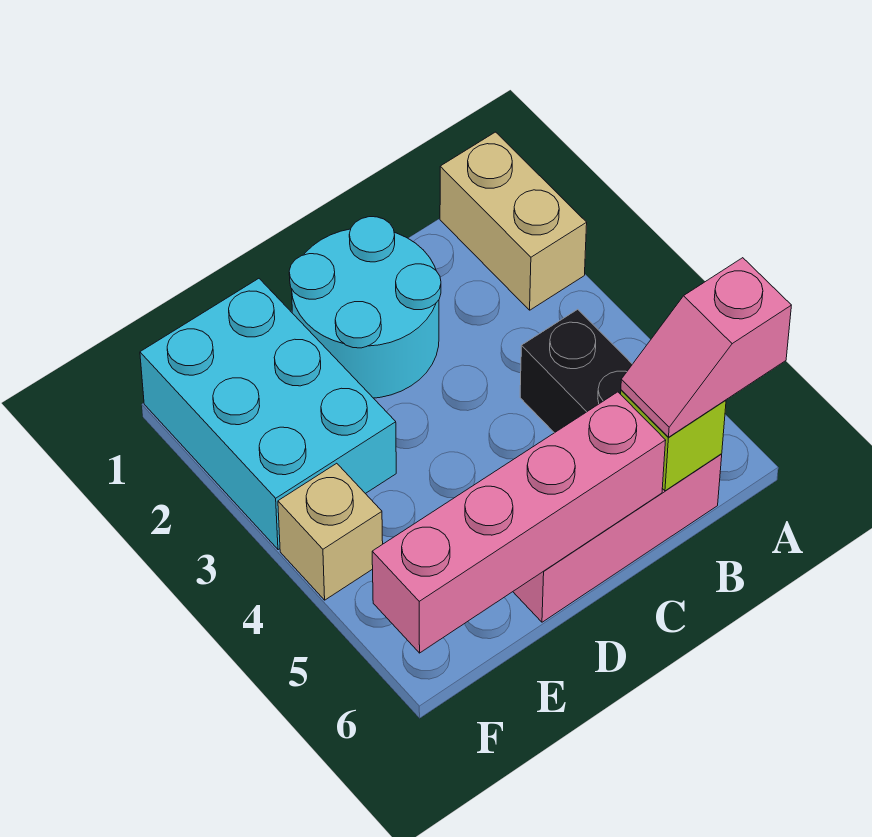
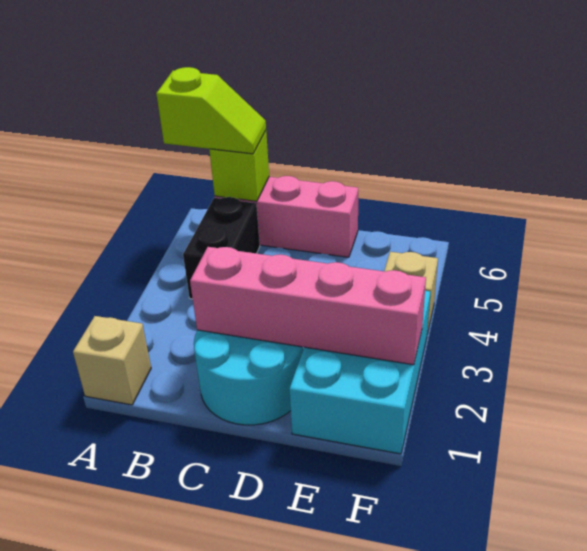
tan 1x2 brick [440,132,587,310] -> tan 1x1 brick [73,316,151,405]
pink 1x2 slope [621,258,791,437] -> lime 1x2 slope [156,67,266,154]
pink 1x4 brick [372,392,666,653] -> pink 1x4 brick moved to [190,247,426,365]

